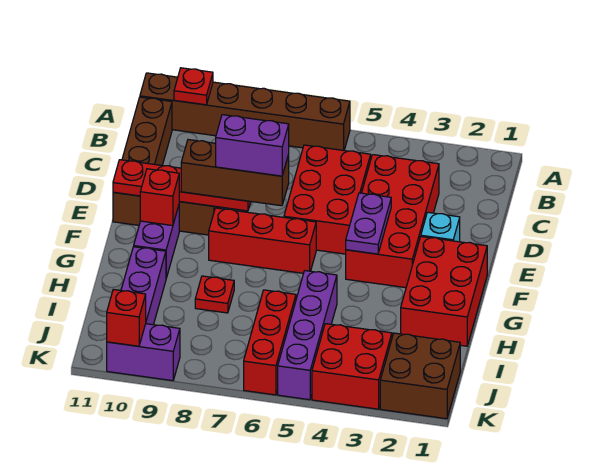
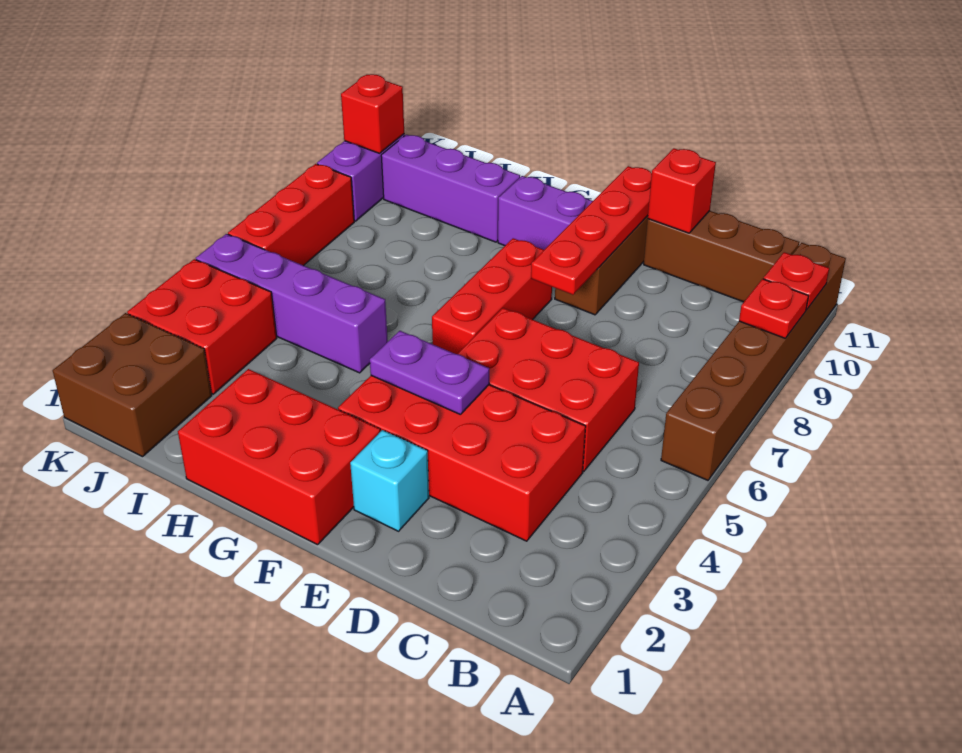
brown 1x3 brick [181,140,289,206] -> none
purple 1x2 brick [216,115,289,176] -> none
red 1x1 brick [140,169,180,226] -> red 1x1 brick moved to [648,148,716,233]
red 1x1 plate [195,276,234,313] -> red 1x1 plate moved to [739,279,809,338]
red 1x3 brick [244,290,296,395] -> red 1x3 brick turned to [228,164,354,266]

